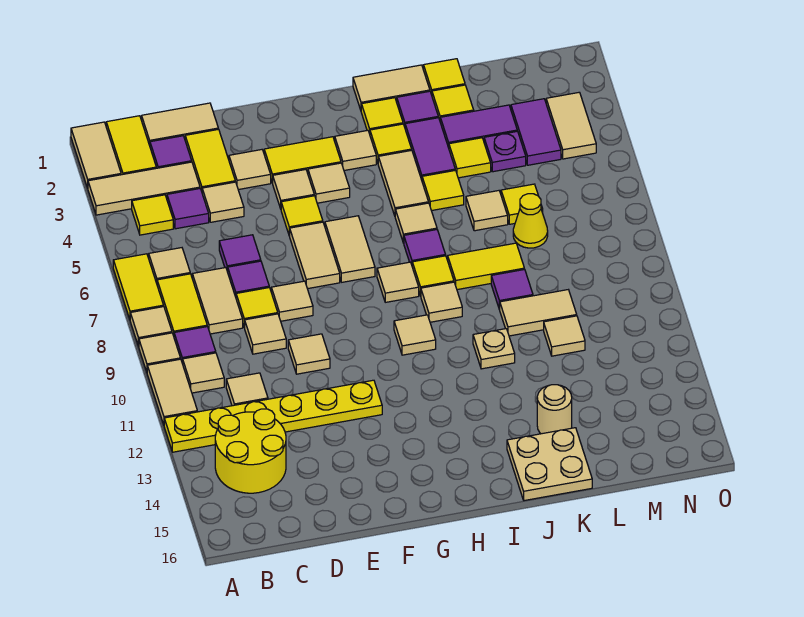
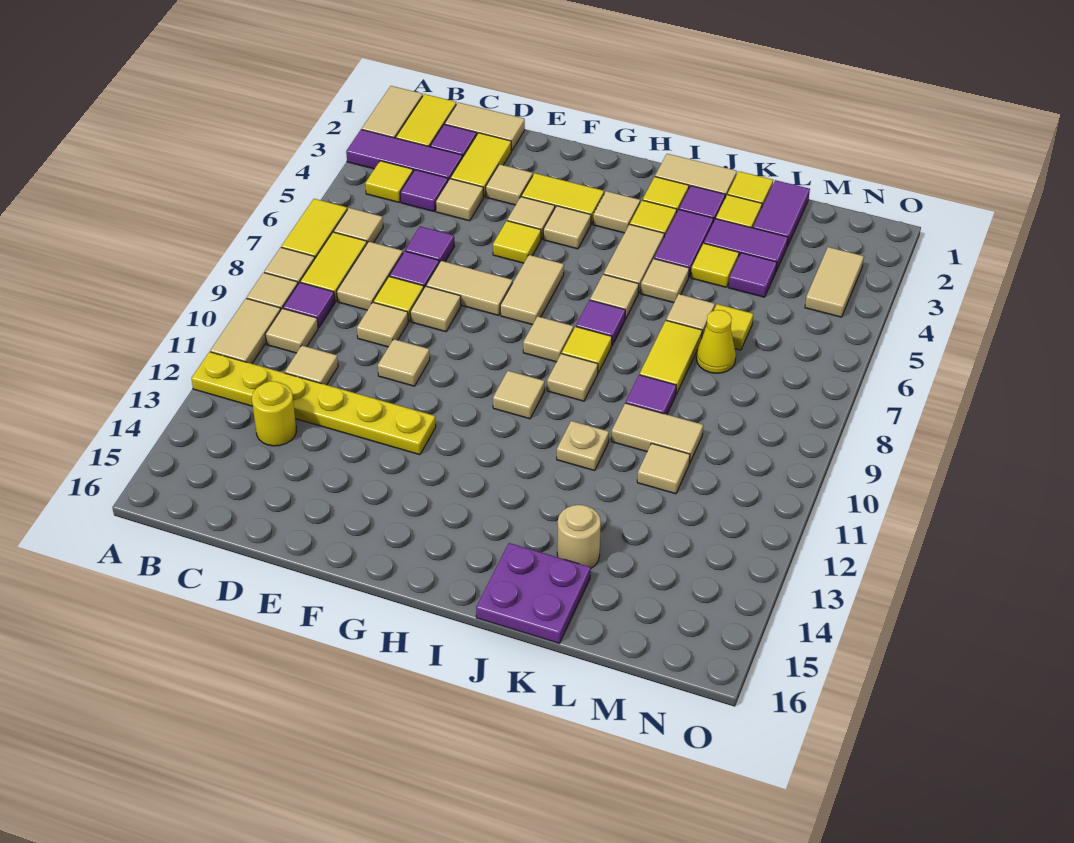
tan 1x3 tile [88,162,200,215] -> purple 1x3 tile [346,129,463,180]
yellow 2x2 round brick [215,409,286,493] -> yellow 1x1 round brick [252,381,297,446]
tan 1x2 tile [290,222,340,289] -> tan 1x2 tile turned to [426,261,513,315]
yellow 1x1 tile [422,170,464,211] -> tan 1x1 tile [641,259,689,303]
yellow 1x2 tile [448,243,524,290] -> yellow 1x2 tile turned to [640,321,702,394]
tan 2x2 plate [507,428,592,501] -> purple 2x2 plate [476,543,591,643]
purple 1x1 plate [484,131,526,172] -> purple 1x1 tile [729,253,777,297]
purple 1x2 tile [511,99,561,165] -> purple 1x2 tile moved to [753,180,810,246]

